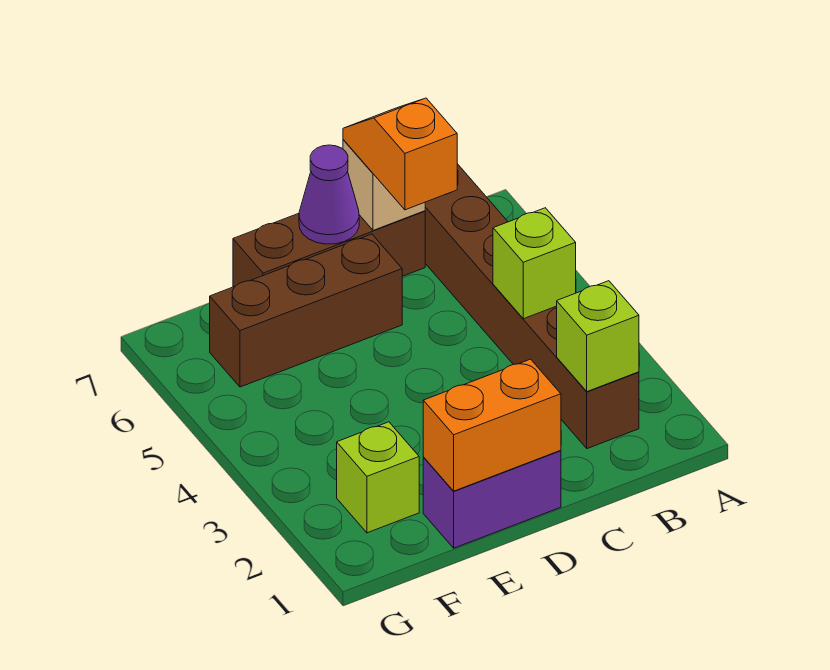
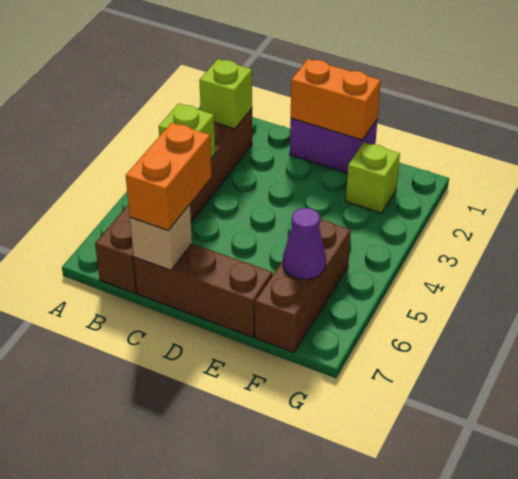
orange 1x2 slope [343,98,457,210] -> orange 1x2 brick [126,123,212,230]
brown 1x3 brick [210,234,402,387] -> brown 1x3 brick turned to [255,220,351,352]
purple 1x1 cone [299,145,359,244] -> purple 1x1 cone moved to [283,208,326,279]

